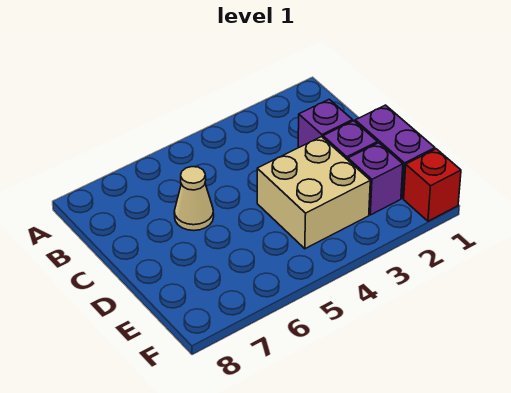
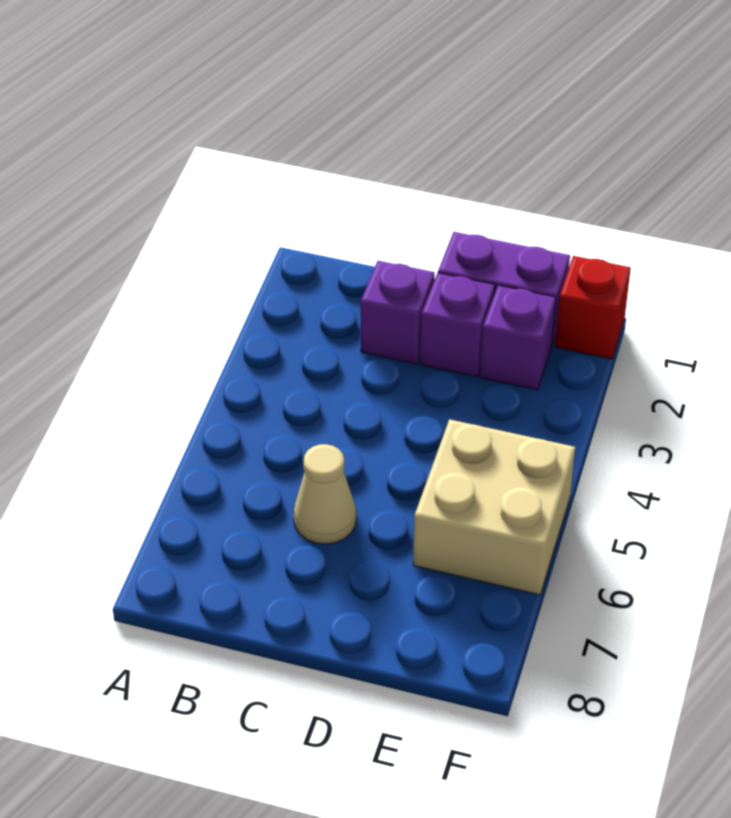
tan 2x2 brick [257,137,370,249] -> tan 2x2 brick moved to [413,419,575,595]

